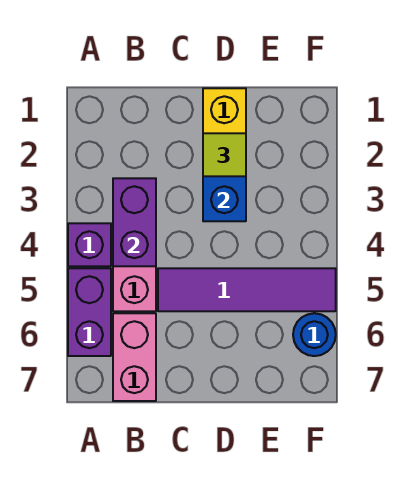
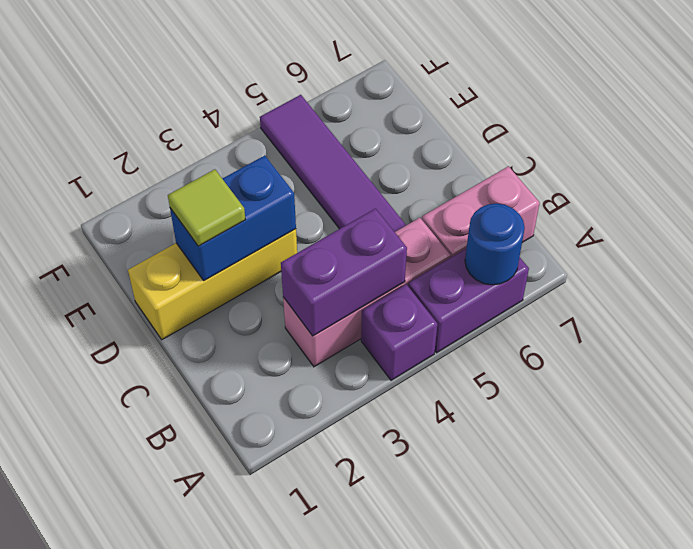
blue 1x1 round brick [293,313,336,356] -> blue 1x1 round brick moved to [465,204,525,285]

